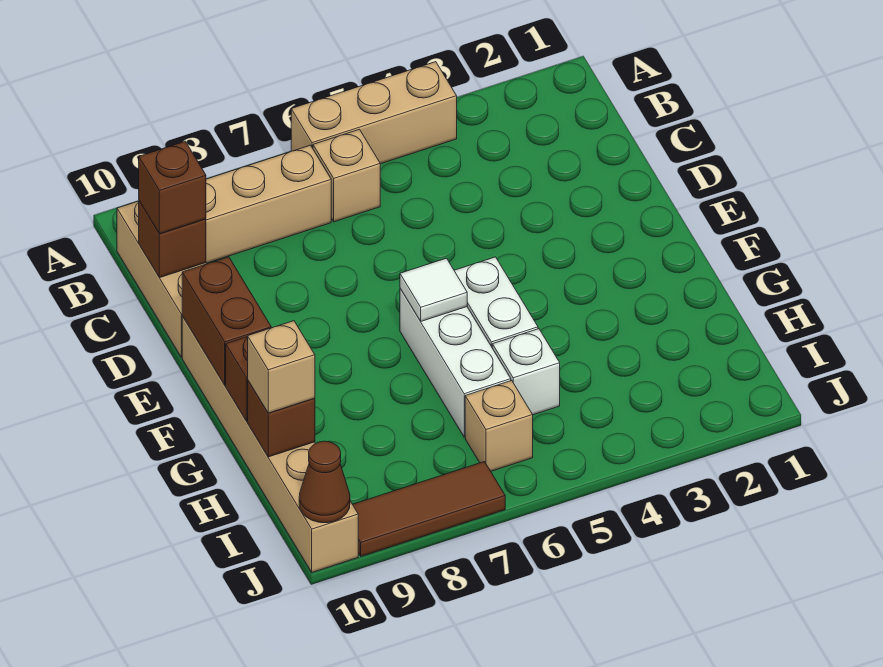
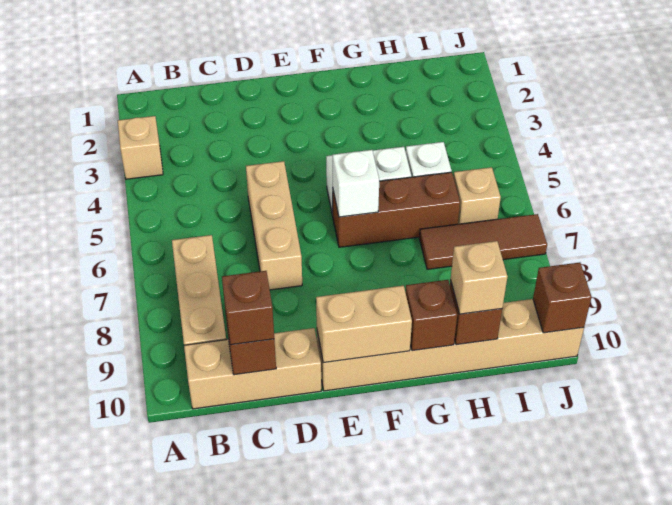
tan 1x3 brick [291,62,457,164] -> tan 1x3 brick moved to [246,161,302,290]
tan 1x1 brick [313,129,380,222] -> tan 1x1 brick moved to [118,116,163,179]
brown 1x2 brick [182,257,271,385] -> tan 1x2 brick [316,286,412,363]
white 1x3 brick [400,289,511,437] -> brown 1x3 brick [333,172,460,247]
white 1x1 tile [400,258,467,321] -> white 1x1 brick [332,150,379,217]
brown 1x3 tile [353,462,505,556] -> brown 1x3 tile turned to [419,214,547,269]
brown 1x1 cone [299,441,350,523] -> brown 1x1 brick [533,262,592,333]

